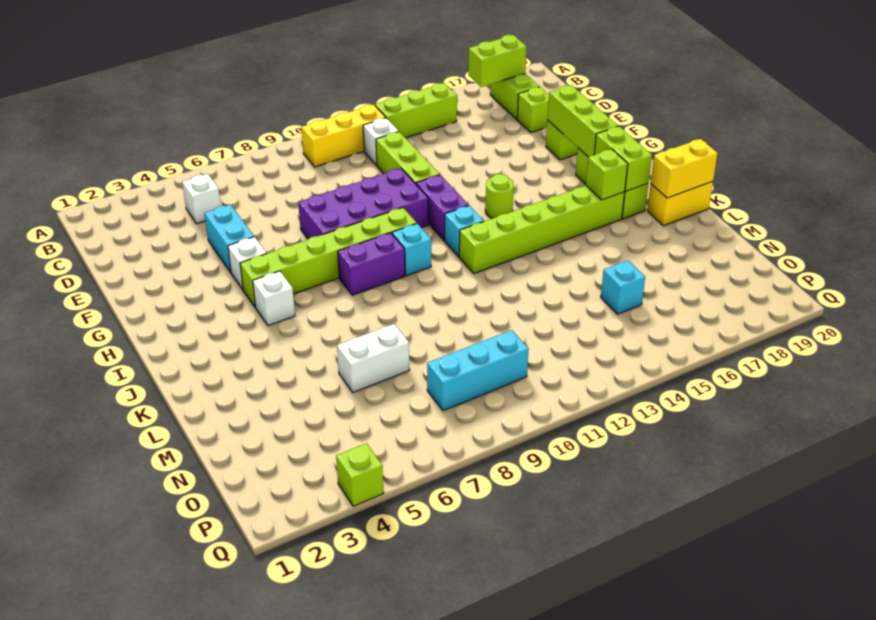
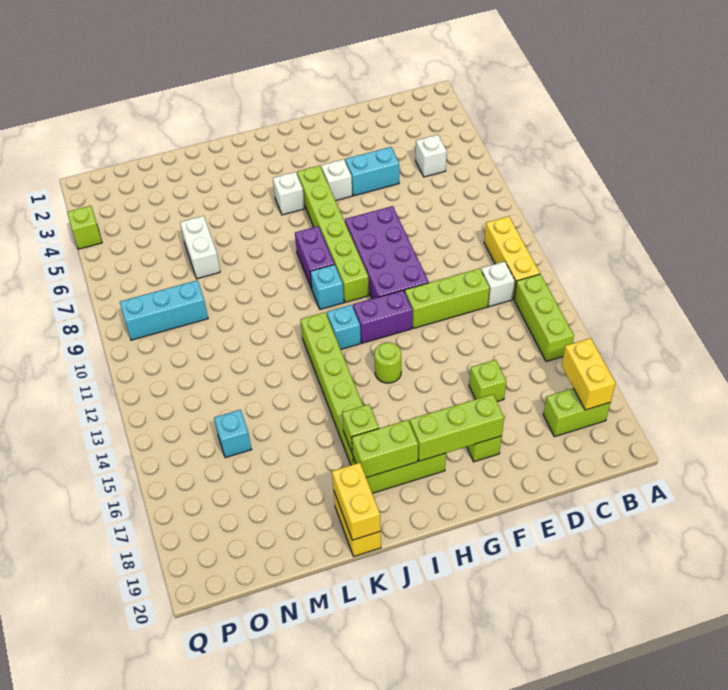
lime 1x2 brick [468,35,527,87] -> yellow 1x2 brick [562,338,616,410]
lime 1x1 brick [517,87,549,132] -> lime 1x1 brick moved to [469,360,506,402]
cyan 1x3 brick [427,330,529,411] -> cyan 1x3 brick turned to [120,280,208,340]

